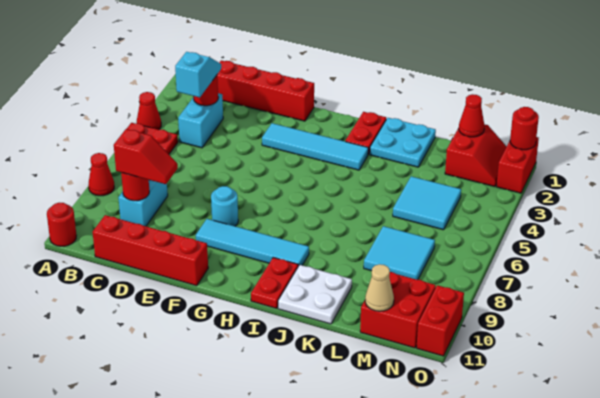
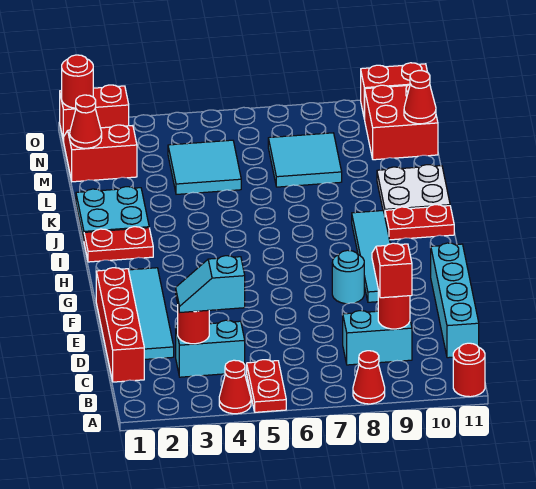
red 1x4 brick [93,215,208,286] -> cyan 1x4 brick [431,243,479,358]
cyan 1x4 tile [262,123,368,170] -> cyan 1x4 tile moved to [129,268,174,360]
tan 1x1 cone [365,264,394,311] -> red 1x1 cone [404,71,436,124]

